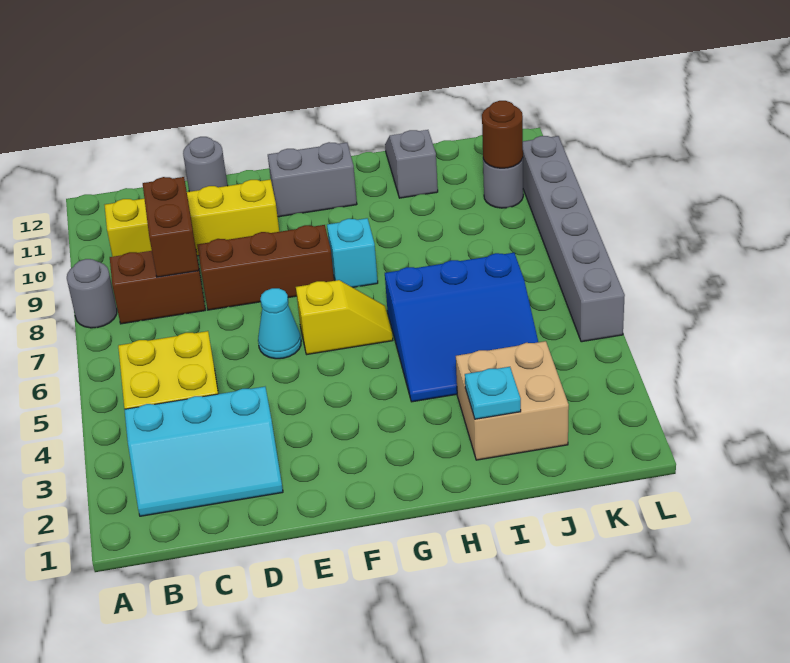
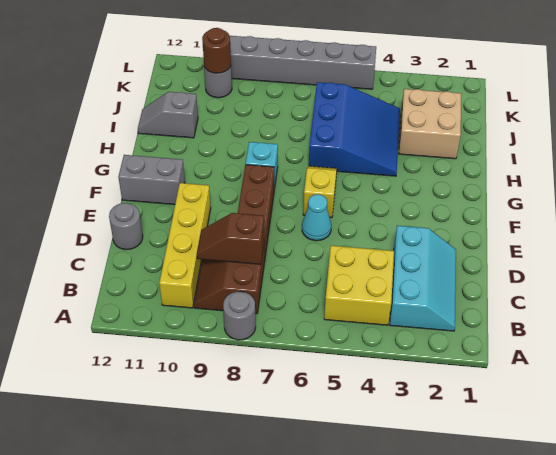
brown 1x2 brick [143,177,199,277] -> brown 1x2 slope [197,213,264,264]
grey 1x2 brick [268,142,357,217] -> grey 1x2 brick turned to [118,155,185,205]
cyan 1x1 plate [465,367,521,419] -> none

